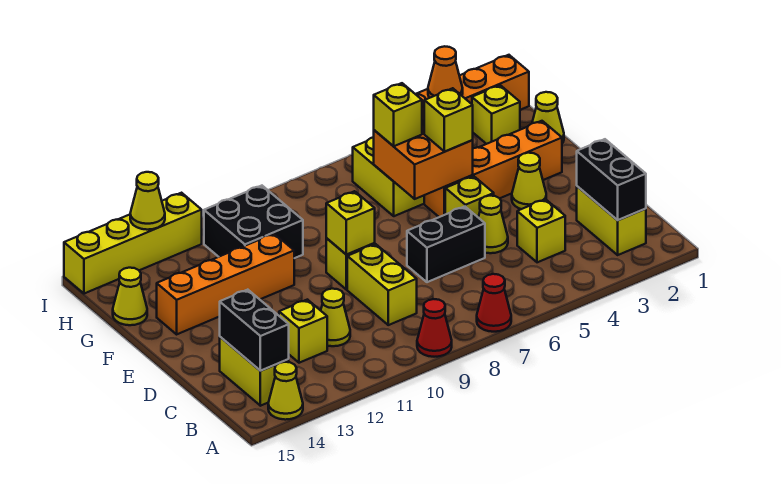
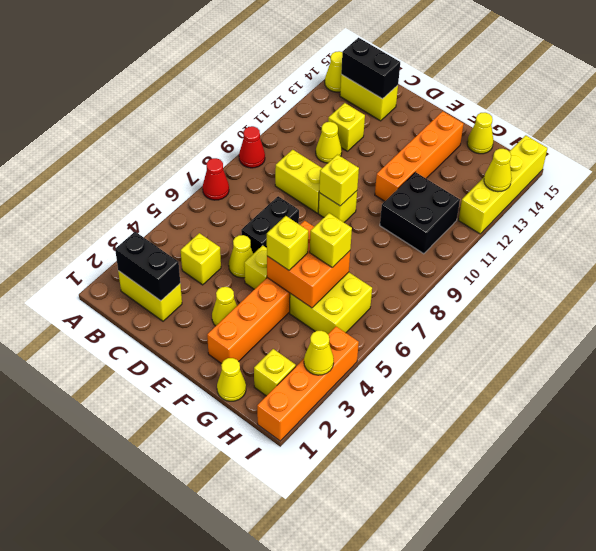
orange 1x1 cone [428,46,463,98] -> yellow 1x1 cone [304,331,334,375]

